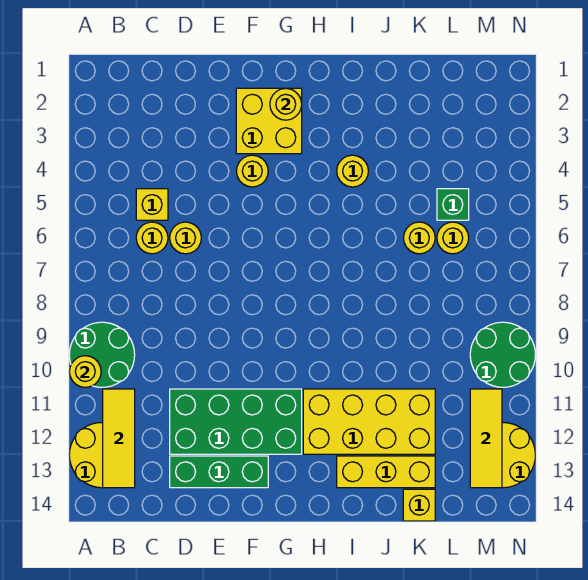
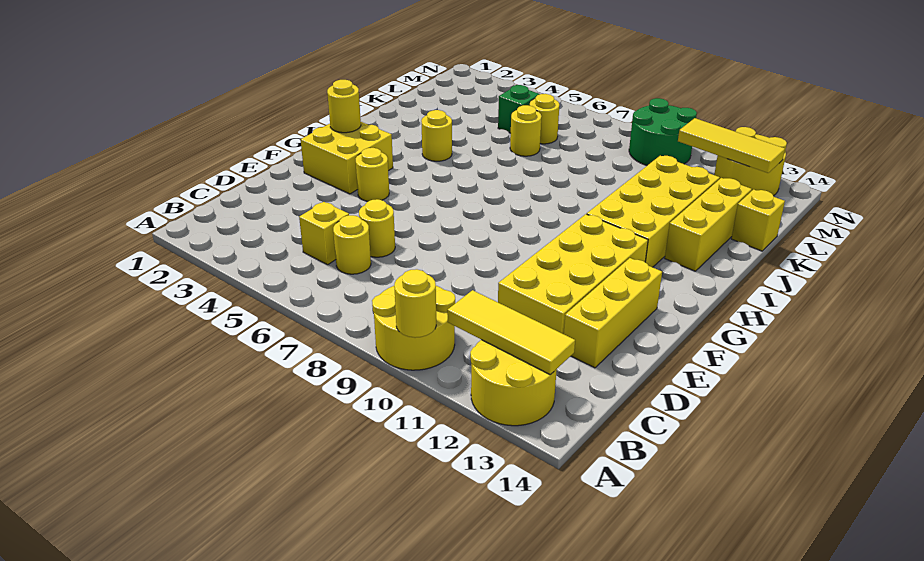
green 2x2 round brick [69,322,135,387] -> yellow 2x2 round brick [372,286,455,370]
green 2x4 brick [170,389,302,454] -> yellow 2x4 brick [498,214,648,334]
green 1x3 brick [170,456,268,488] -> yellow 1x3 brick [564,258,662,368]

